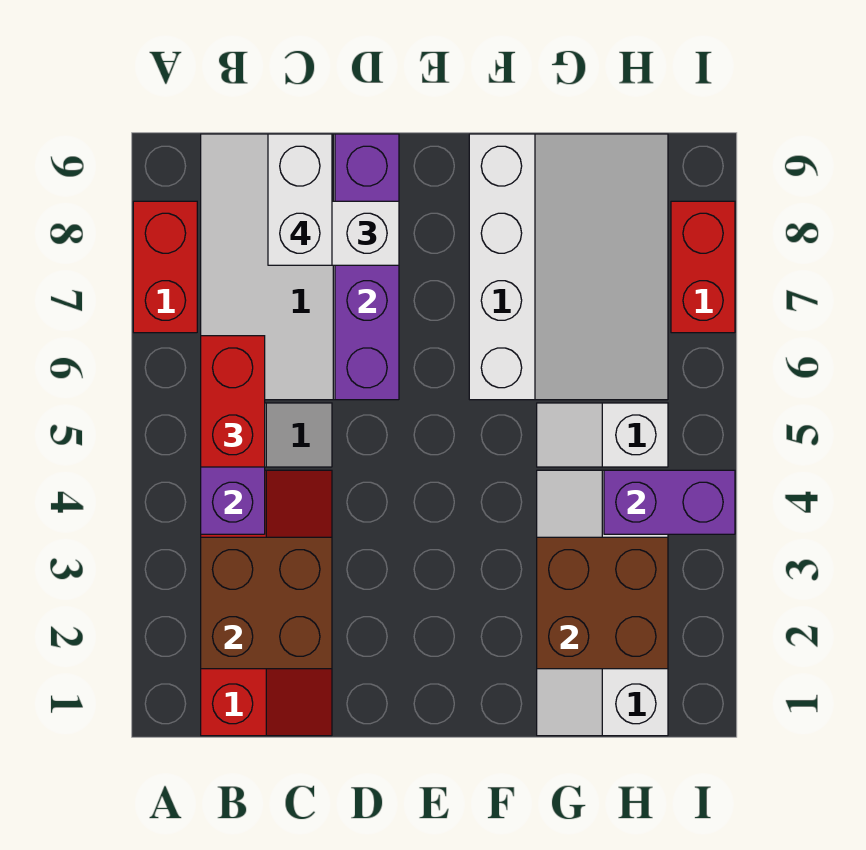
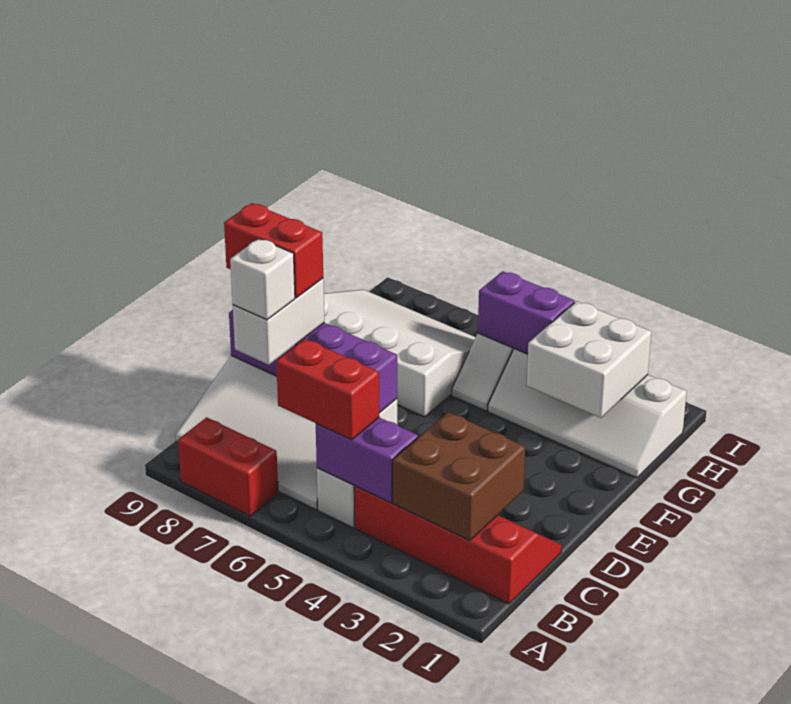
white 1x2 brick [268,134,332,265] -> white 1x1 brick [230,239,295,320]
brown 2x2 brick [537,537,668,669] -> white 2x2 brick [526,301,651,418]
purple 1x2 brick [604,470,735,534] -> purple 1x2 brick turned to [478,271,575,354]
red 1x2 brick [671,201,735,333] -> red 1x2 brick moved to [224,203,323,298]

